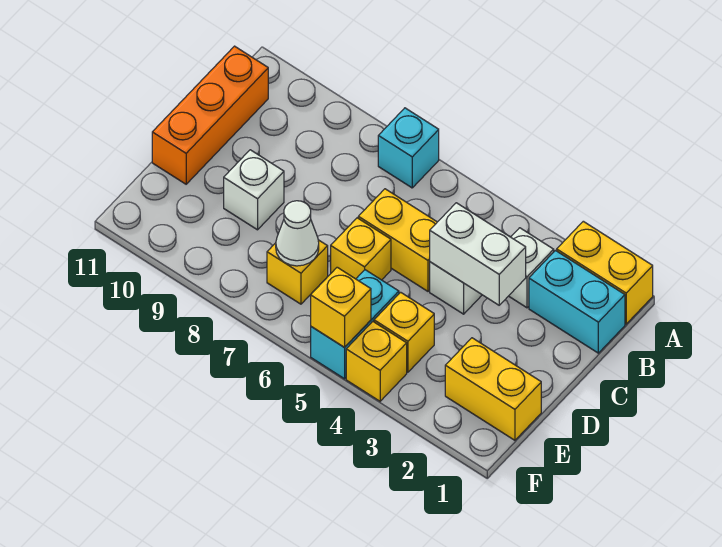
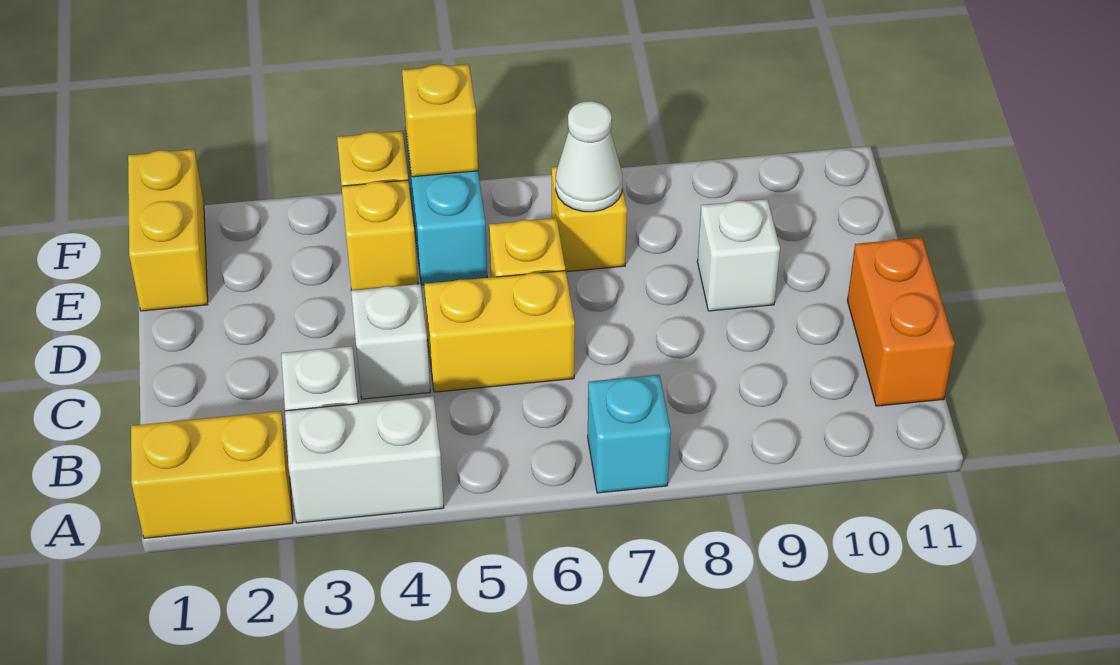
cyan 1x2 brick [529,250,625,353] -> none
orange 1x3 brick [152,46,268,184] -> orange 1x2 brick [847,238,955,406]
white 1x2 brick [430,203,526,305] -> white 1x2 brick moved to [285,397,444,523]
yellow 1x2 brick [445,338,541,440] -> yellow 1x2 brick turned to [128,149,208,311]

